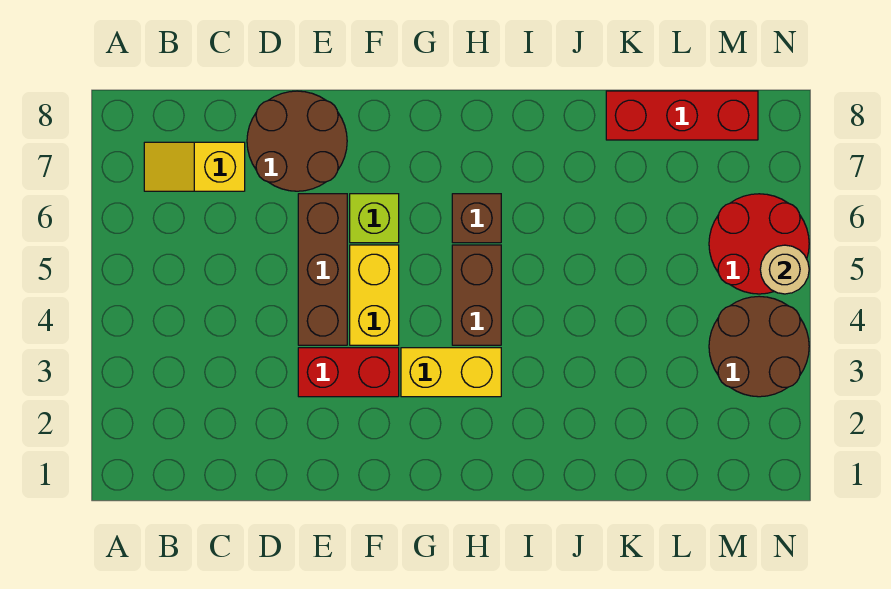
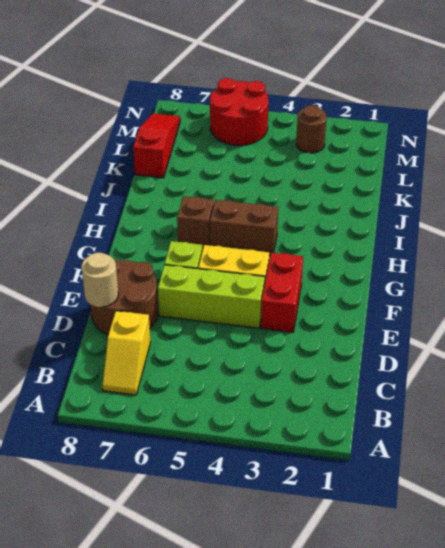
brown 1x3 brick [298,194,347,345] -> lime 1x3 brick [158,265,265,328]
yellow 1x2 brick [401,348,501,397] -> none
red 1x3 brick [606,91,758,140] -> red 1x3 slope [133,113,180,178]
brown 2x2 round brick [709,296,809,397] -> brown 1x1 round brick [296,105,327,153]
tan 1x1 round brick [760,245,809,294] -> tan 1x1 round brick moved to [82,253,118,307]

